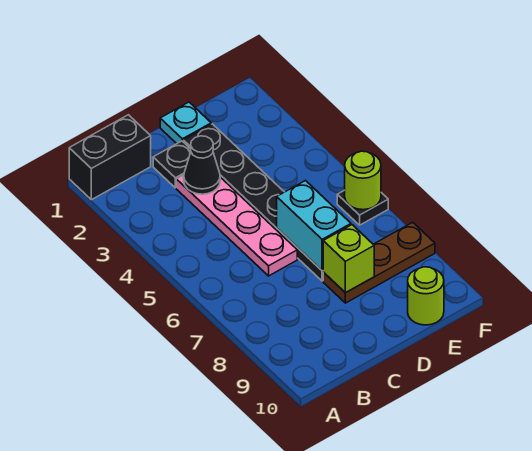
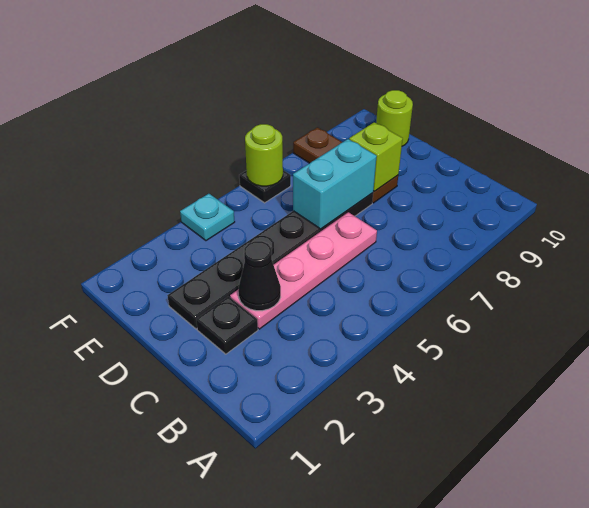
black 1x2 brick [69,115,151,200] -> none
cyan 1x1 plate [160,102,211,144] -> cyan 1x1 plate moved to [180,194,235,241]

